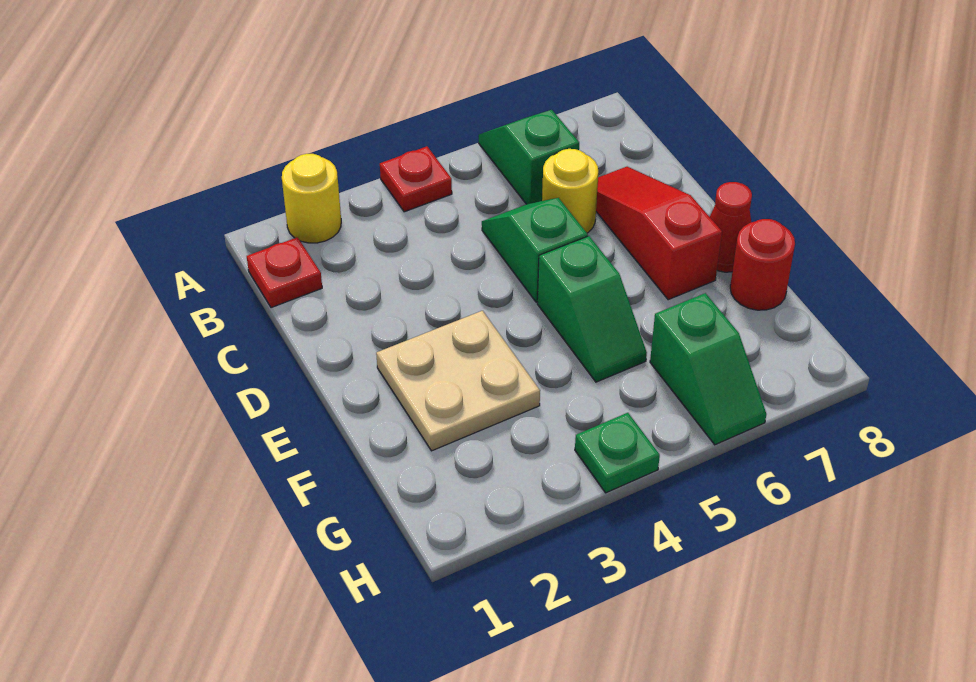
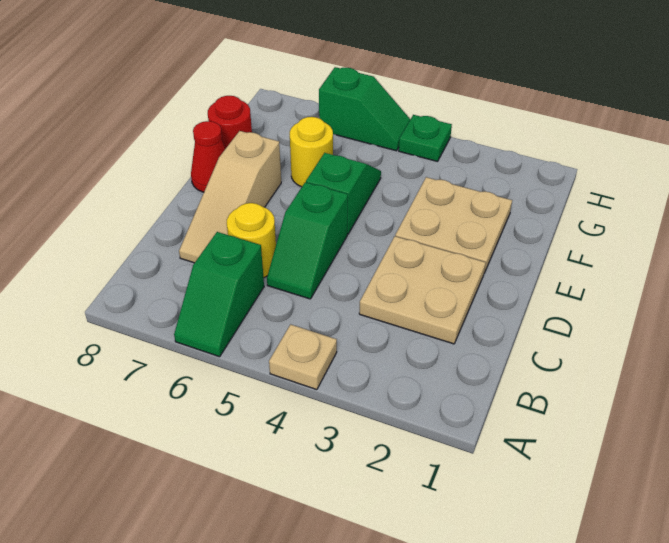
yellow 1x1 round brick [282,154,341,243] -> yellow 1x1 round brick moved to [290,117,333,187]
red 1x1 plate [380,146,452,212] -> tan 1x1 plate [269,324,337,390]
red 1x1 plate [247,237,322,308] -> none
none -> tan 2x2 plate [359,236,486,344]
red 1x3 slope [596,167,722,300] -> tan 1x3 slope [179,131,281,263]
green 1x2 slope [650,293,766,445] -> green 1x2 slope turned to [319,67,410,151]

